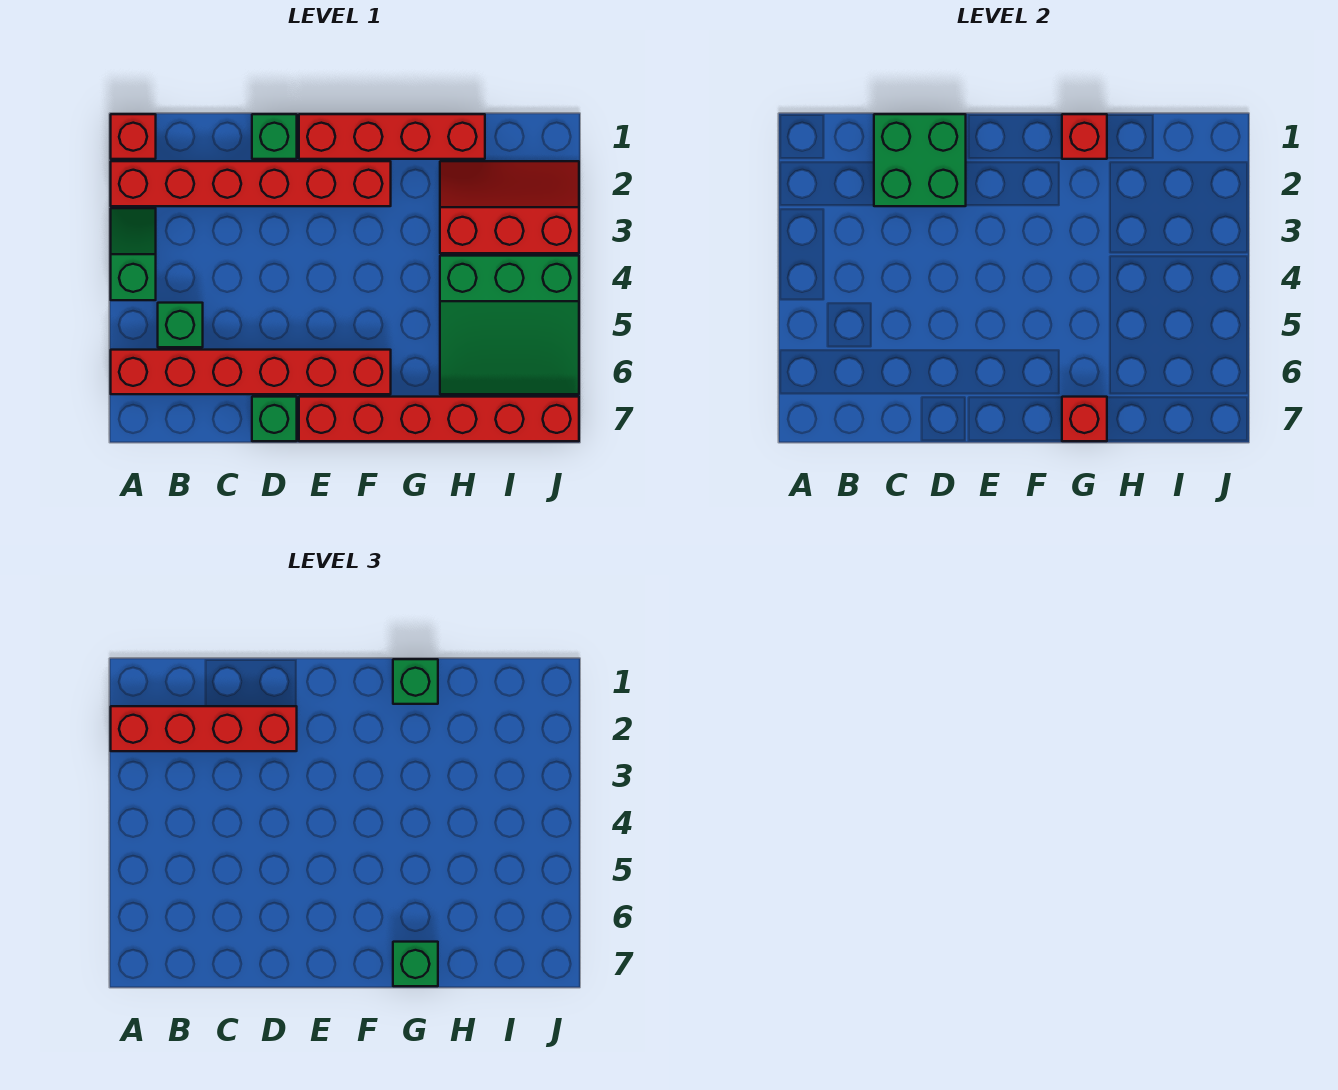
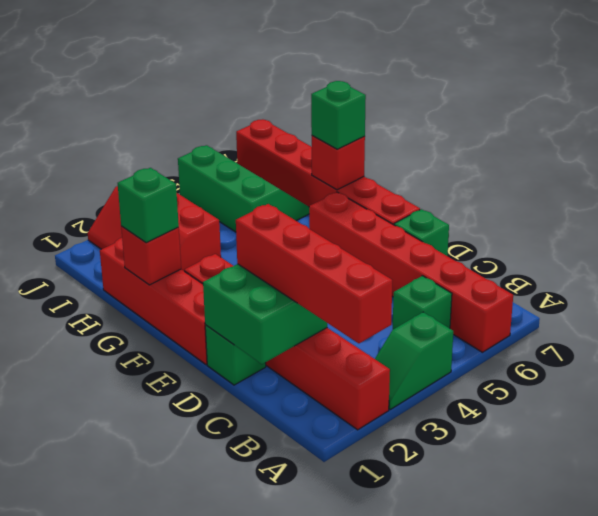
red 1x1 brick [111,114,156,159] -> none
green 3x3 slope [440,256,579,394] -> green 2x3 slope [178,145,309,232]

